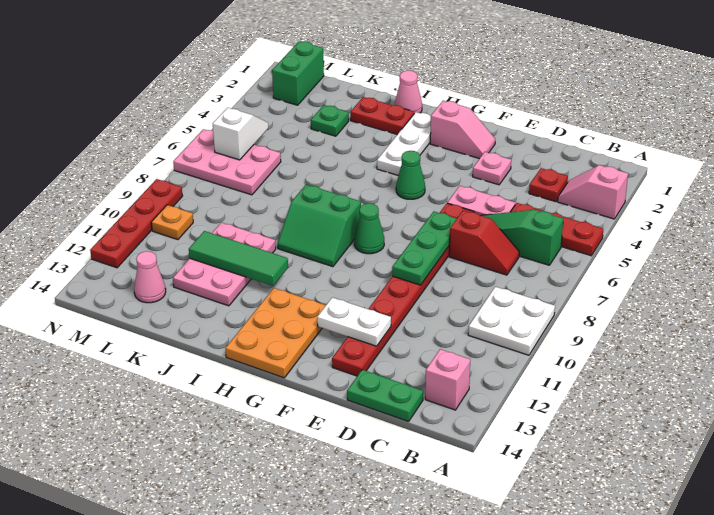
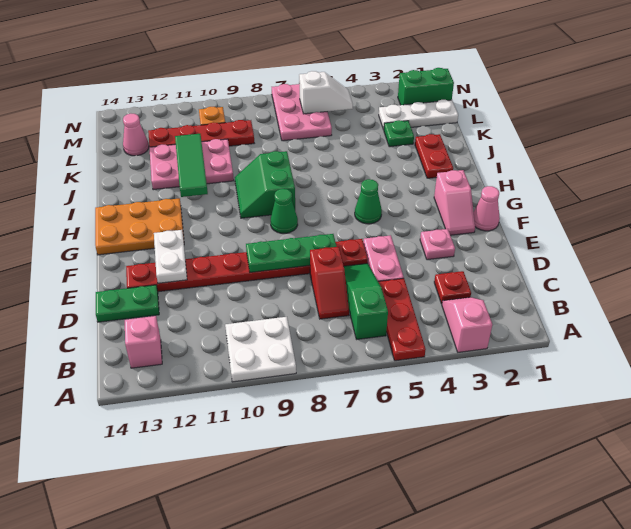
green 1x2 plate [347,370,423,422] -> green 1x2 plate turned to [96,285,159,322]
white 1x3 plate [377,112,431,176] -> white 1x3 plate moved to [379,100,458,130]
pink 1x1 cone [395,71,422,113] -> pink 1x1 cone moved to [474,186,500,231]
red 1x4 plate [90,179,183,268] -> red 1x4 plate moved to [148,120,254,147]

